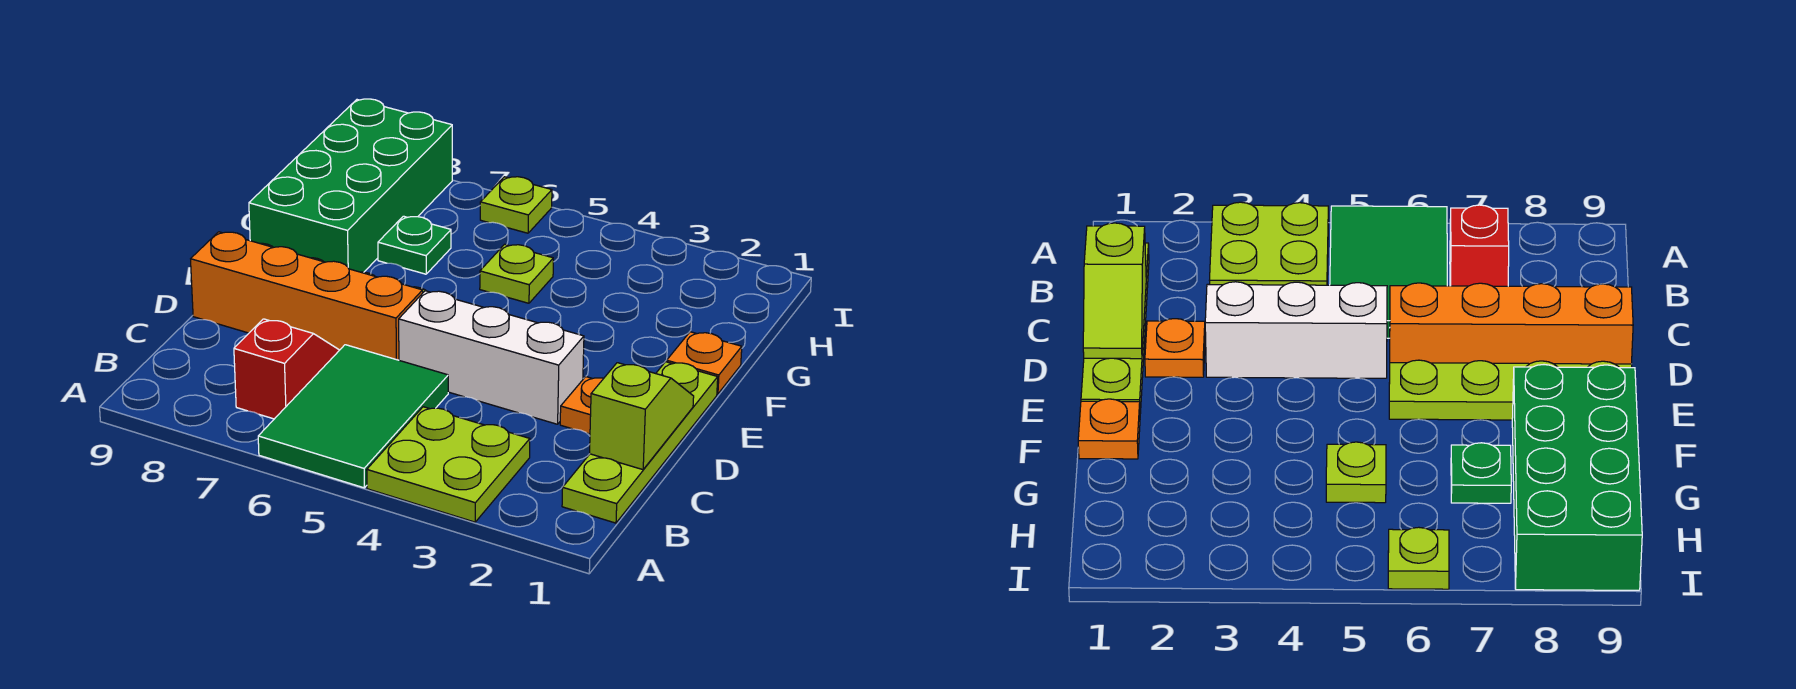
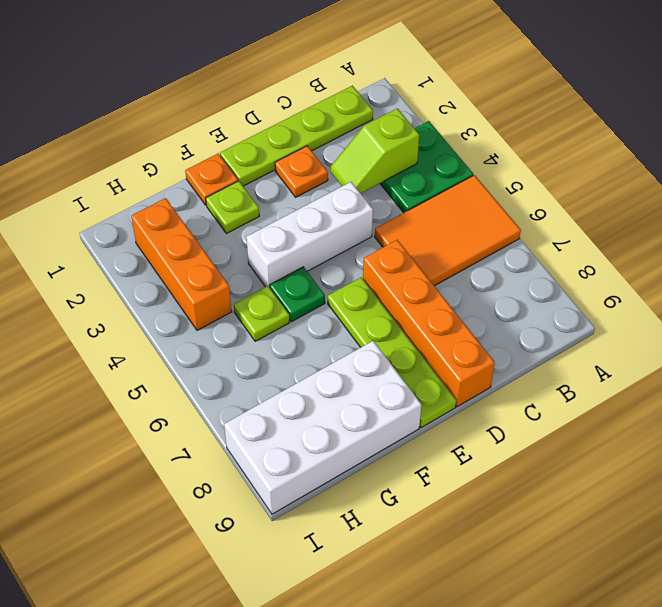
lime 2x2 plate [367,407,530,522] -> green 2x2 plate [380,121,473,213]
green 2x3 tile [258,345,448,488] -> orange 2x3 tile [375,175,521,286]
red 1x2 slope [234,319,339,419] -> none
lime 1x2 slope [590,363,694,470] -> lime 1x2 slope moved to [331,108,419,193]
white 1x3 brick [399,291,584,424] -> white 1x3 brick turned to [247,182,373,288]
green 2x4 brick [249,99,452,272] -> white 2x4 brick [224,341,422,514]
green 1x1 plate [378,216,451,274] -> green 1x1 plate moved to [270,267,325,322]
none -> orange 1x3 brick [131,198,232,330]
lime 1x1 plate [480,177,552,233] -> lime 1x1 plate moved to [206,181,259,234]

